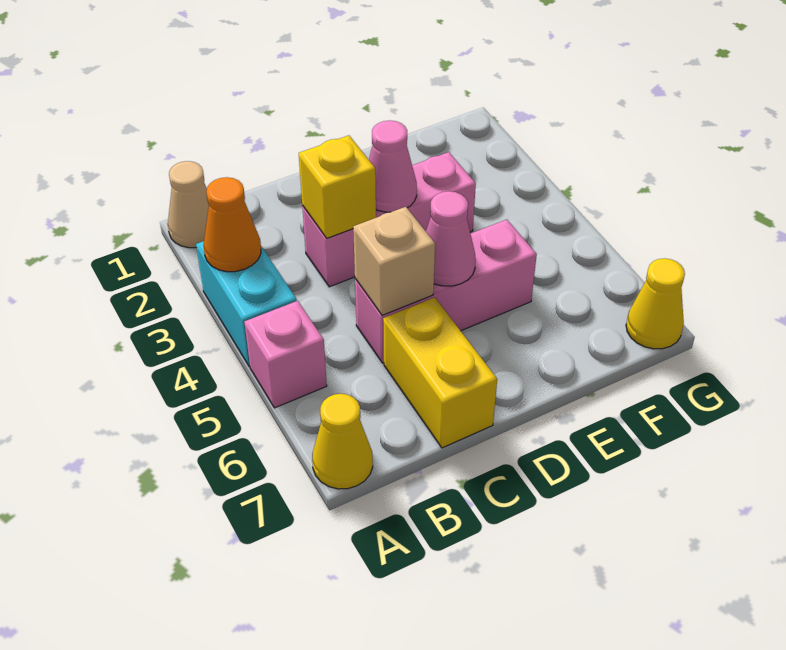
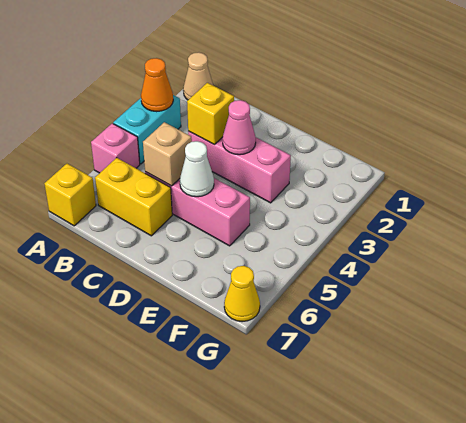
yellow 1x1 cone [312,394,373,489] -> yellow 1x1 brick [45,164,96,226]
yellow 1x2 brick [383,297,497,448] -> yellow 1x2 brick turned to [95,158,172,236]
pink 1x1 cone [426,191,476,286] -> white 1x1 cone [180,141,214,197]

